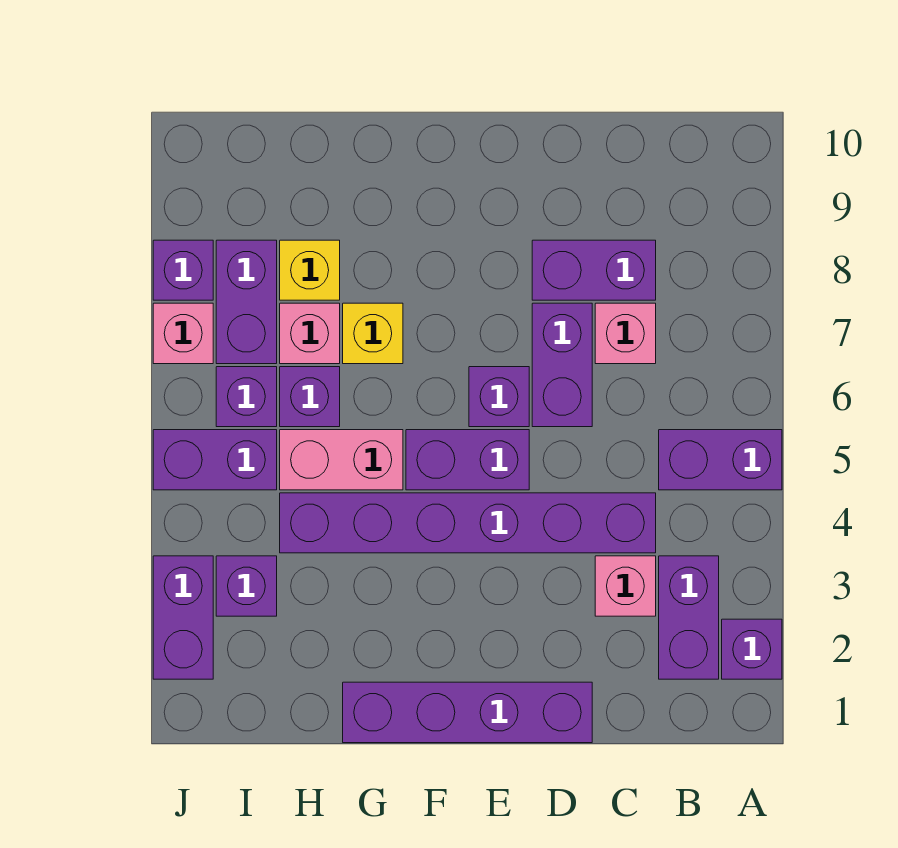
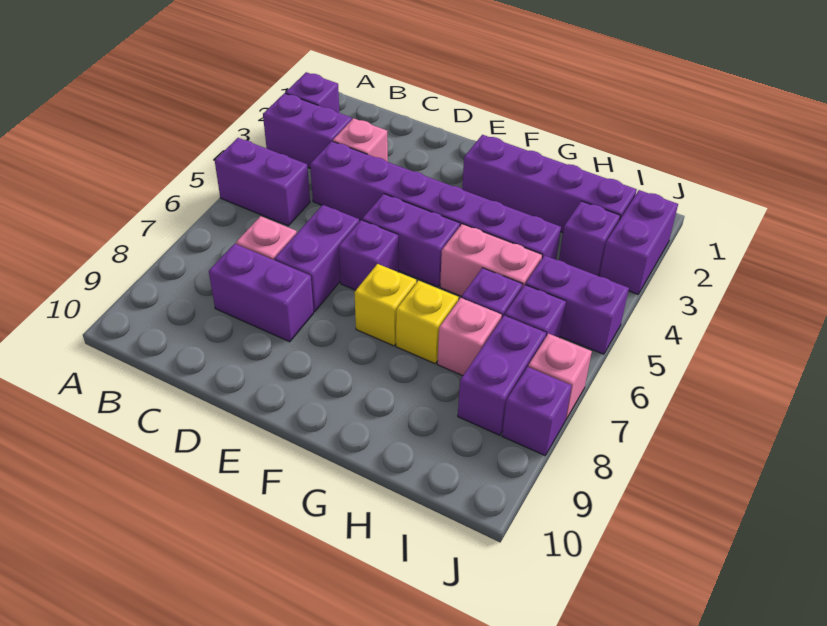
purple 1x2 brick [659,556,719,679] -> purple 1x2 brick turned to [263,93,352,168]
purple 1x4 brick [343,682,592,743] -> purple 1x4 brick moved to [462,135,637,233]
yellow 1x1 brick [280,240,340,300] -> yellow 1x1 brick moved to [354,264,416,346]

